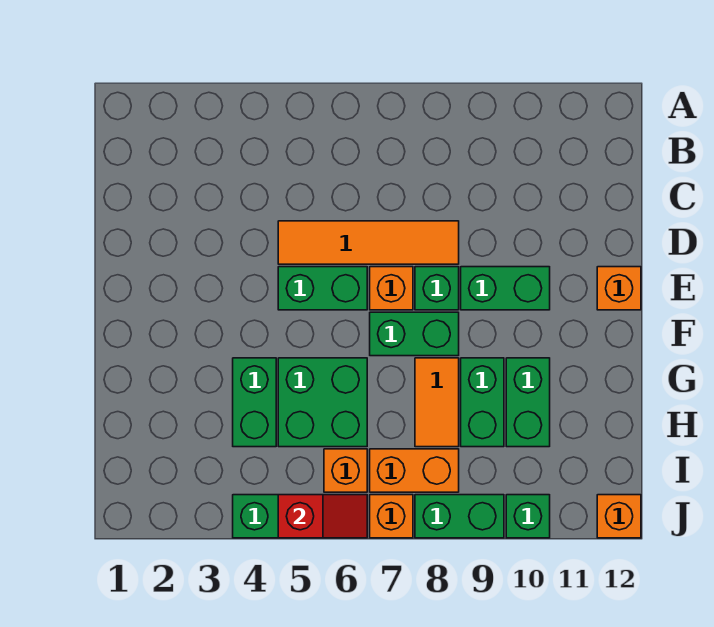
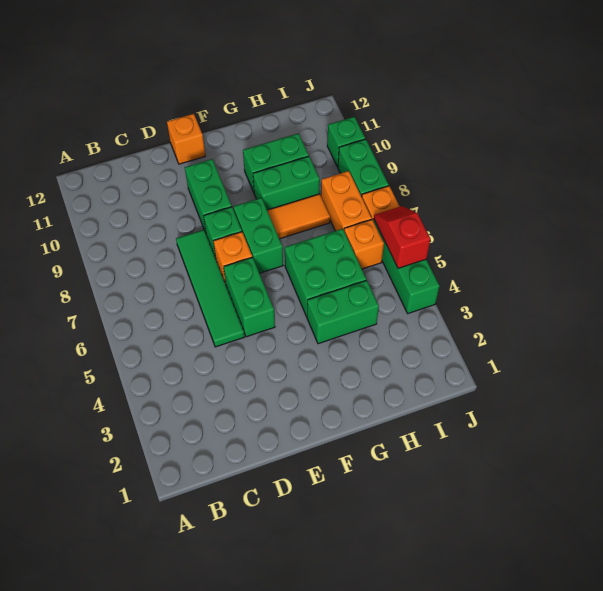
orange 1x4 tile [278,221,459,264] -> green 1x4 tile [176,230,244,347]
orange 1x1 brick [597,495,641,538] -> none

